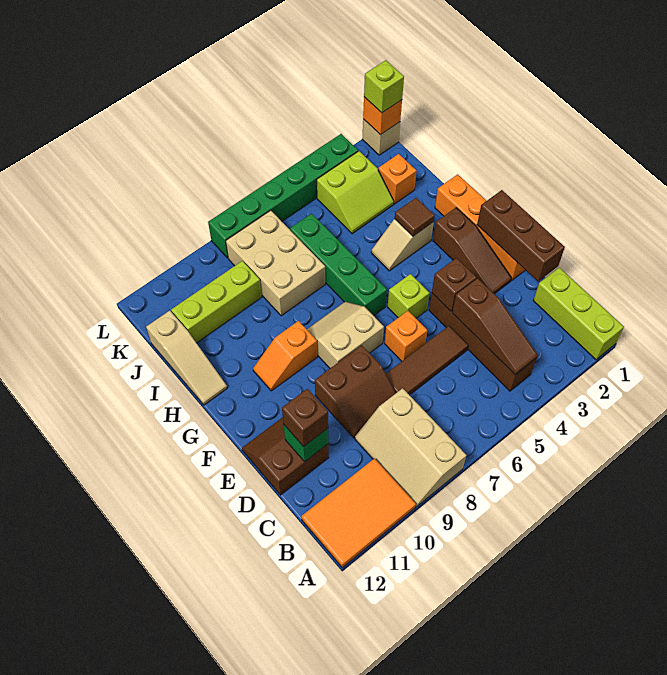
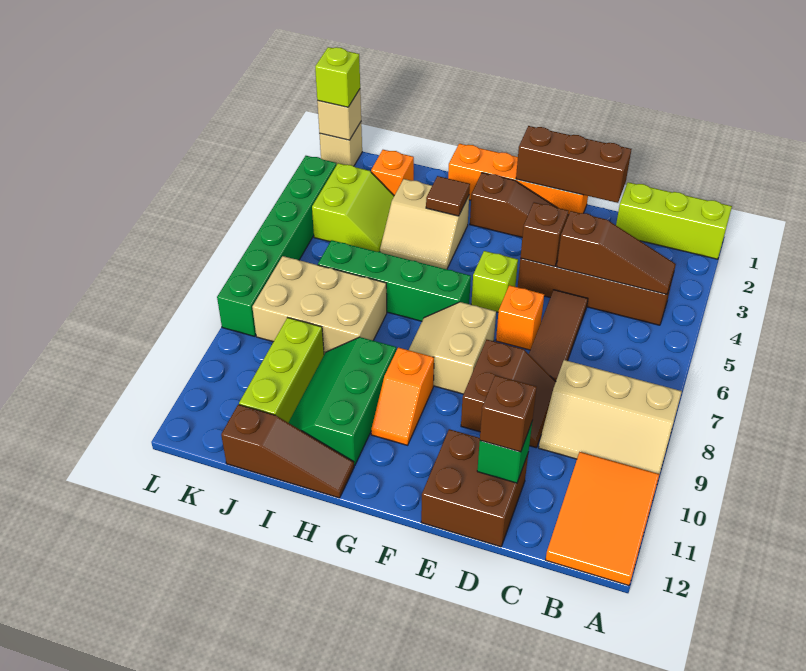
brown 2x2 slope [242,417,329,495] -> brown 2x2 brick [421,429,528,547]
tan 1x2 slope [371,219,434,271] -> tan 2x2 slope [380,179,469,269]
none -> green 2x3 slope [289,337,396,466]
tan 1x3 slope [146,310,227,405] -> brown 1x3 slope [221,404,354,498]
orange 1x1 brick [363,97,402,135] -> tan 1x1 brick [317,89,361,140]

